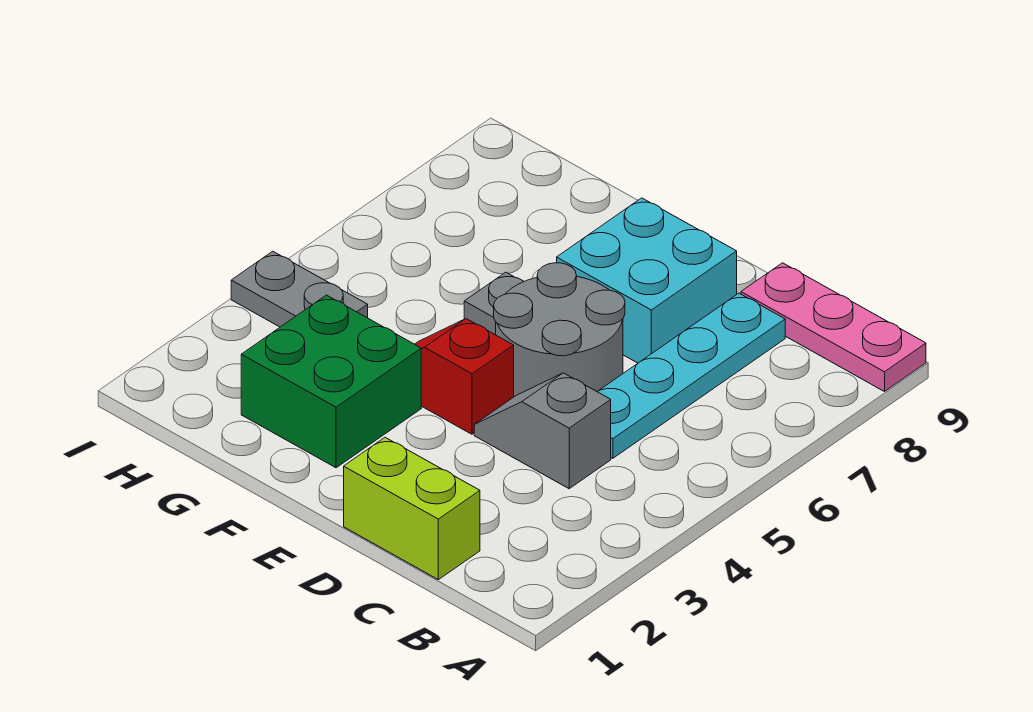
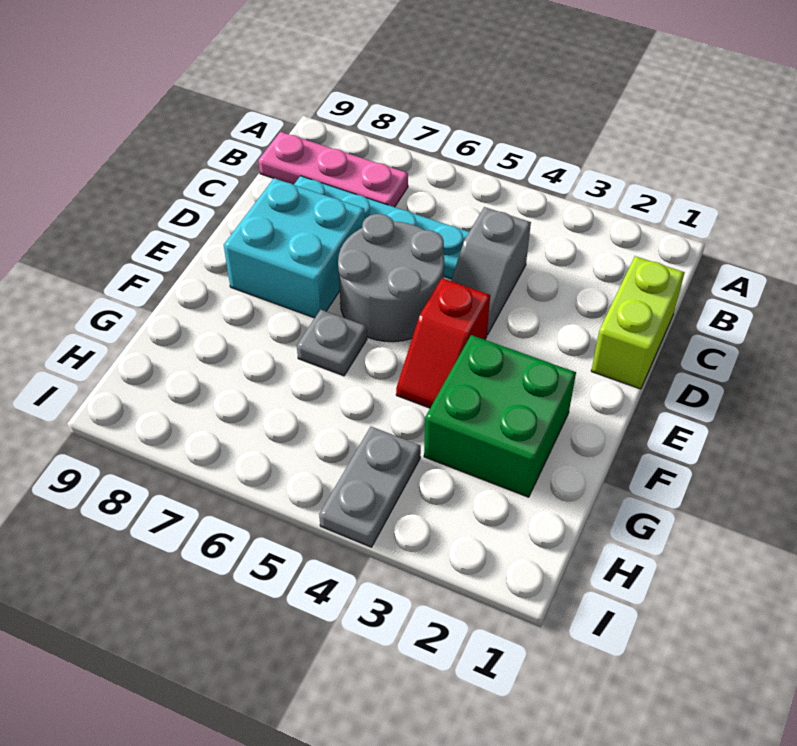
pink 1x3 plate [741,263,926,392] -> pink 1x3 plate turned to [258,132,408,207]

